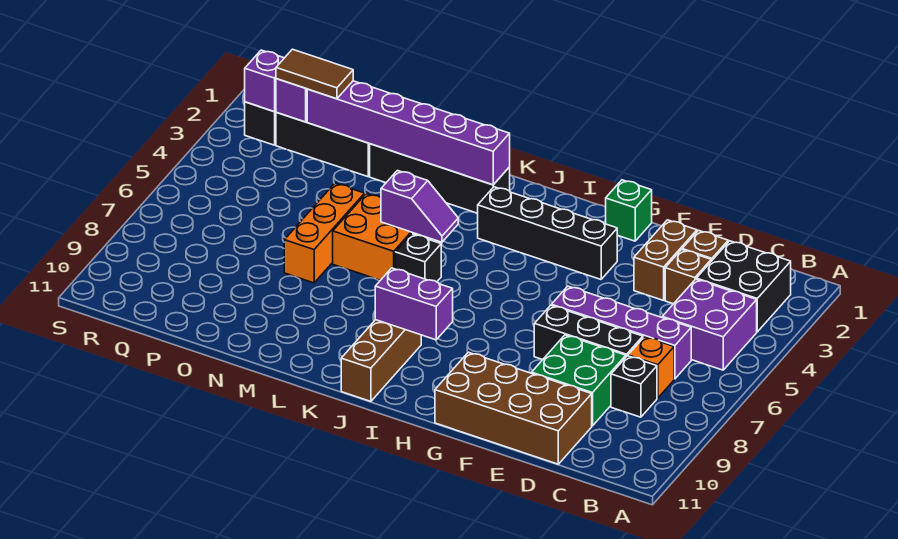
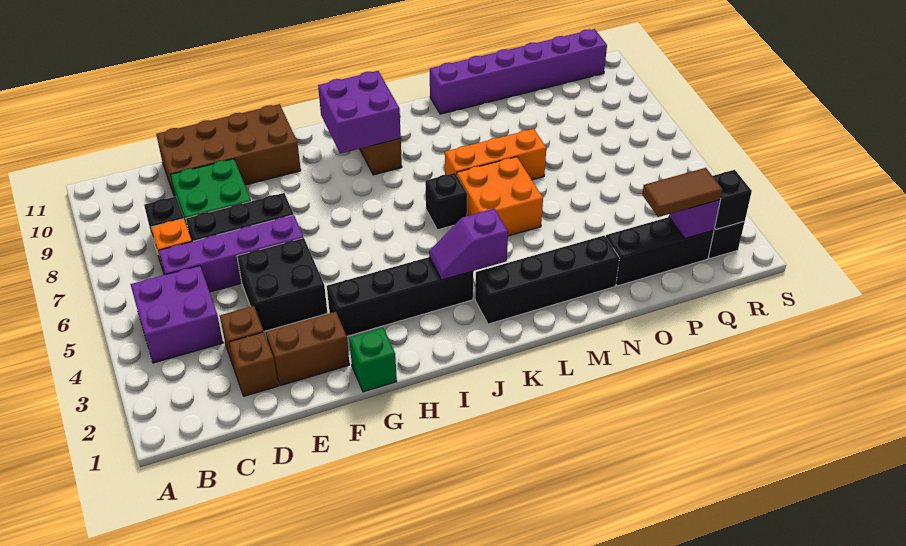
black 2x2 brick [696,241,791,332] -> black 2x2 brick moved to [237,238,327,331]
brown 1x2 brick [634,220,697,300] -> brown 1x2 brick turned to [266,312,350,386]
purple 1x2 brick [375,268,453,340] -> purple 2x2 brick [318,71,401,154]
purple 1x6 brick [307,81,510,185] -> purple 1x6 brick moved to [430,29,607,114]
purple 1x2 slope [381,171,458,242] -> purple 1x2 slope moved to [429,209,508,280]
orange 1x3 brick [284,183,365,283] -> orange 1x3 brick turned to [445,129,546,180]
purple 1x1 brick [245,50,284,112] -> black 1x1 brick [713,170,752,229]

